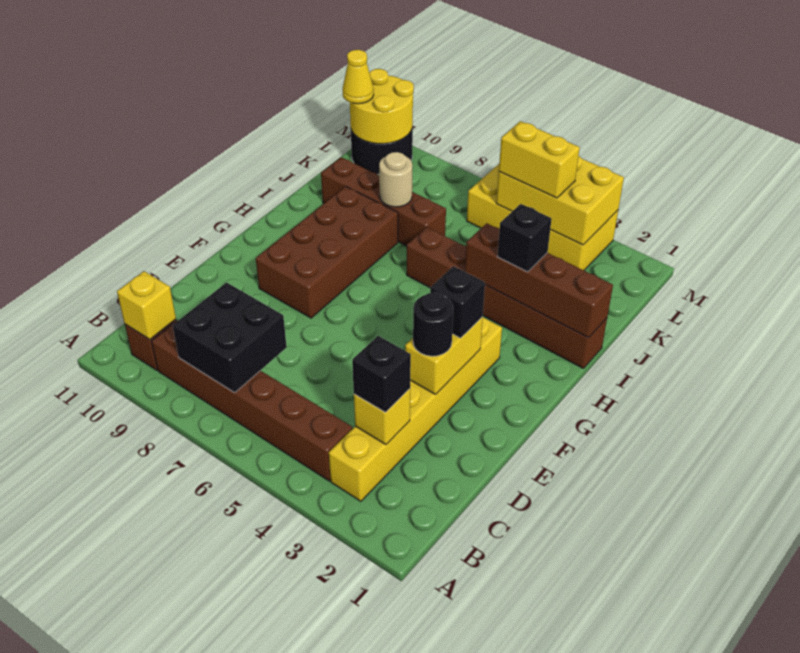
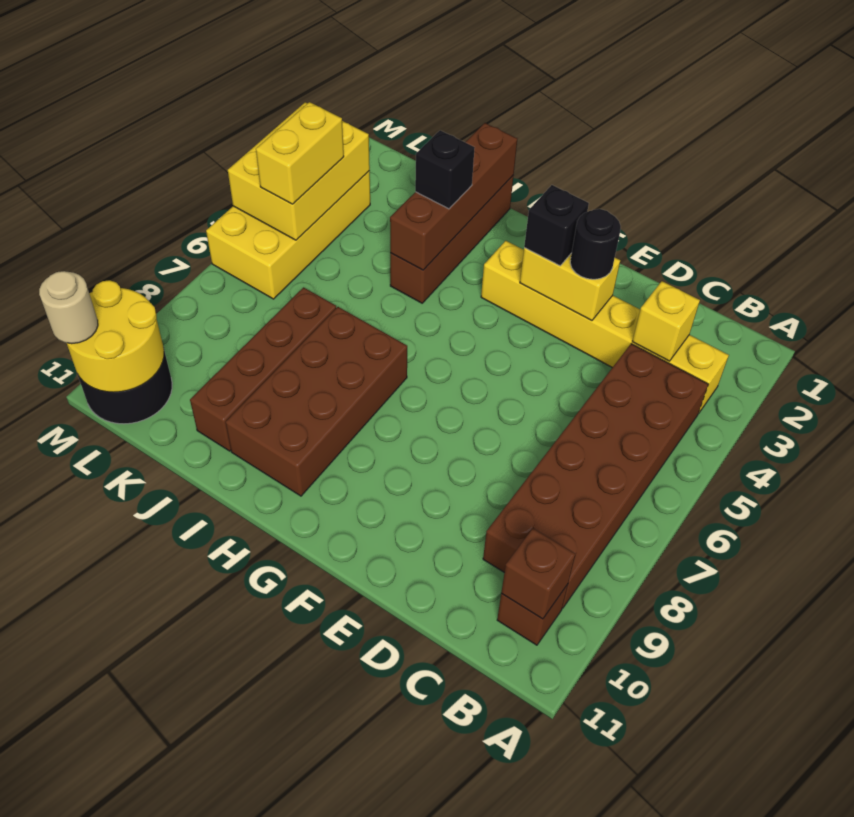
brown 1x6 brick [151,320,352,481] -> brown 2x6 brick [483,344,708,608]
black 2x2 brick [173,283,287,393] -> none
yellow 1x1 brick [117,271,176,339] -> brown 1x1 brick [501,528,575,619]
black 1x1 brick [352,336,411,413] -> none
brown 2x4 brick [256,186,398,318] -> brown 2x4 brick turned to [226,307,407,496]
brown 1x6 brick [407,227,607,369] -> brown 1x4 brick [390,175,514,303]
tan 1x1 round brick [379,152,412,207] -> tan 1x1 round brick moved to [39,271,98,344]
yellow 1x1 cone [343,50,374,104] -> none

